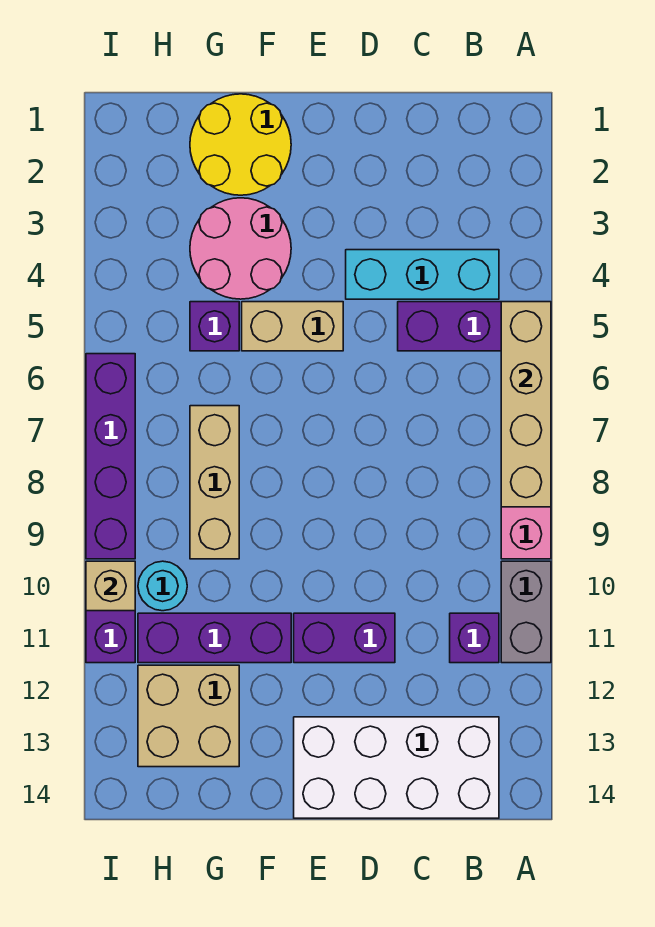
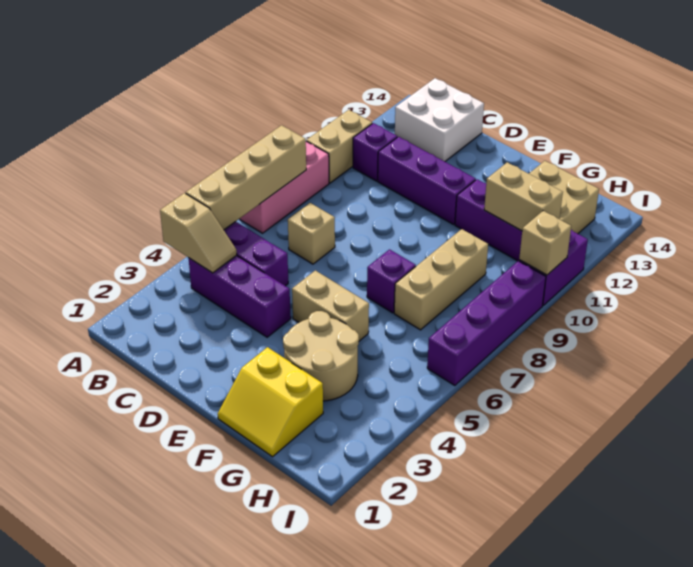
none -> tan 1x2 slope [160,193,237,273]
grey 1x2 brick [501,561,551,663] -> tan 1x2 brick [306,110,372,183]
cyan 1x3 brick [346,250,499,299] -> purple 1x3 brick [189,255,291,337]
white 2x4 brick [294,717,499,818] -> white 2x2 brick [395,78,484,162]
none -> tan 1x1 brick [288,203,335,264]
purple 1x2 brick [294,613,395,663] -> purple 1x3 brick [378,137,476,224]
yellow 2x2 round brick [190,94,291,195] -> yellow 2x2 slope [218,347,323,457]
pink 2x2 round brick [190,198,291,299] -> tan 2x2 round brick [283,311,359,401]
purple 1x1 brick [190,302,239,351] -> purple 1x1 brick moved to [367,250,416,313]
none -> tan 1x2 brick [484,162,563,231]
cyan 1x1 round brick [138,561,187,611] -> none

